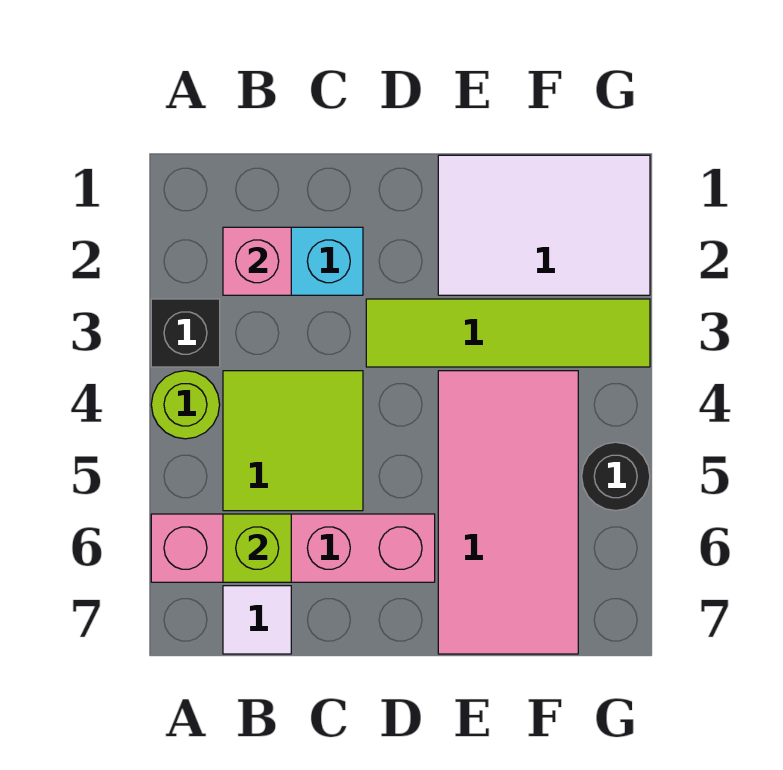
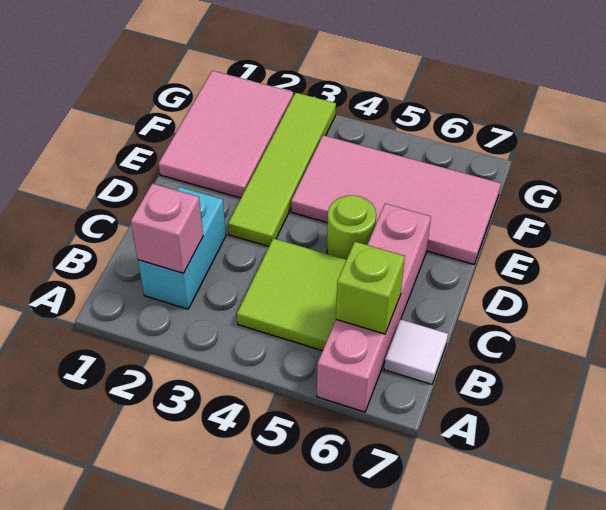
black 1x1 brick [151,299,220,367] -> none
lime 1x1 round brick [151,371,220,439] -> lime 1x1 round brick moved to [327,195,376,260]
white 2x3 tile [438,155,650,295] -> pink 2x3 tile [158,71,293,198]
black 1x1 round brick [582,442,650,511] -> none

